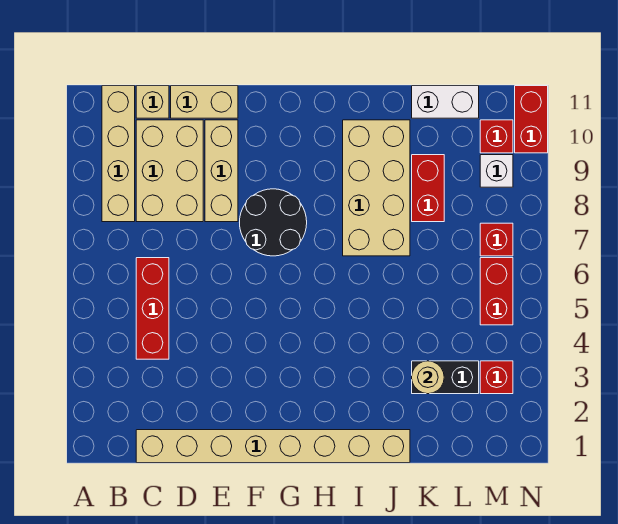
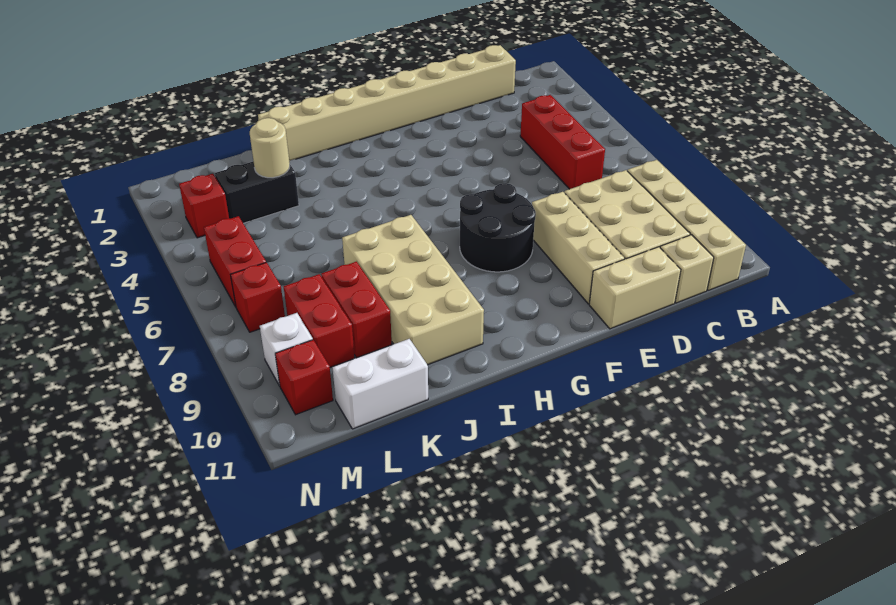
red 1x2 brick [515,86,548,153] -> red 1x2 brick moved to [284,274,355,367]

